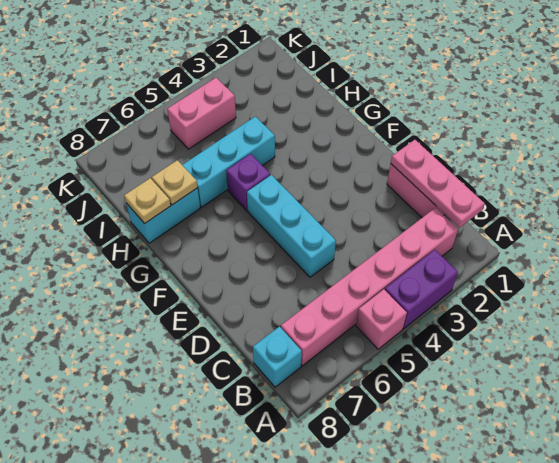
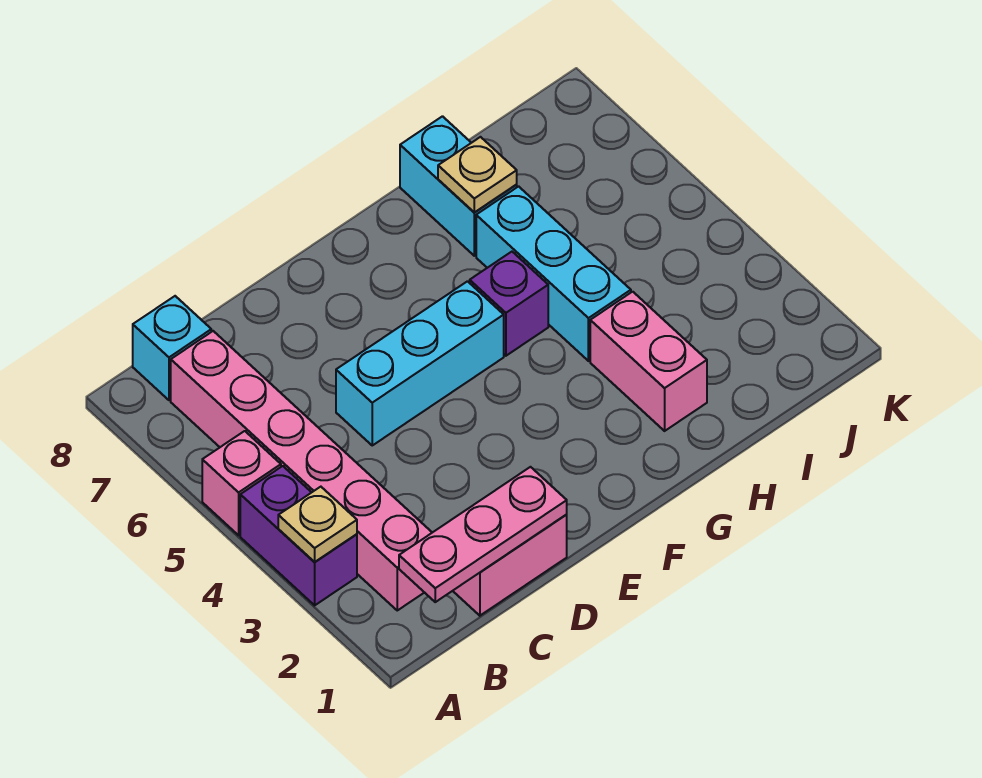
tan 1x1 plate [124,178,171,223] -> tan 1x1 plate moved to [278,487,357,562]
pink 1x2 brick [167,78,236,149] -> pink 1x2 brick moved to [590,292,707,431]

